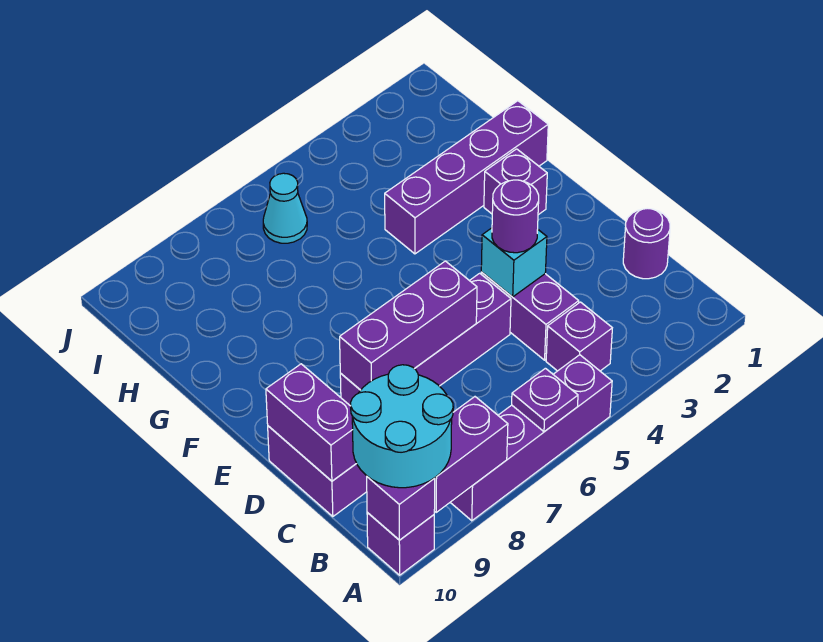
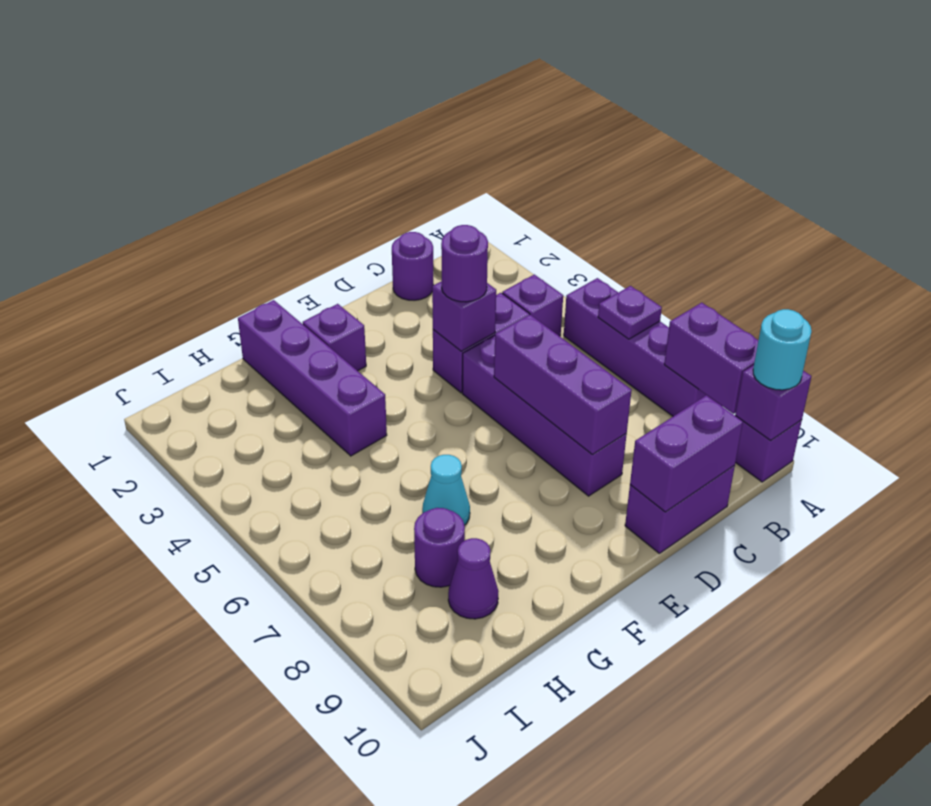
cyan 2x2 round brick [351,365,453,488] -> cyan 1x1 round brick [753,309,812,390]
cyan 1x1 brick [481,228,547,297] -> purple 1x1 brick [432,281,496,351]
none -> purple 1x1 round brick [414,508,465,587]
none -> purple 1x1 cone [448,538,498,619]
cyan 1x1 cone [263,173,307,243] -> cyan 1x1 cone moved to [422,455,470,525]

